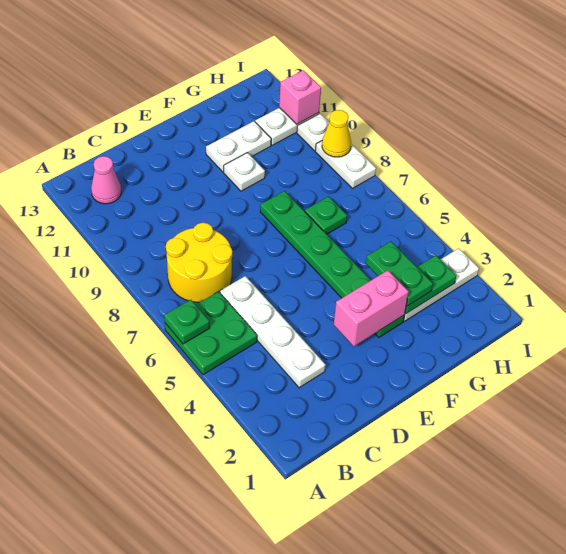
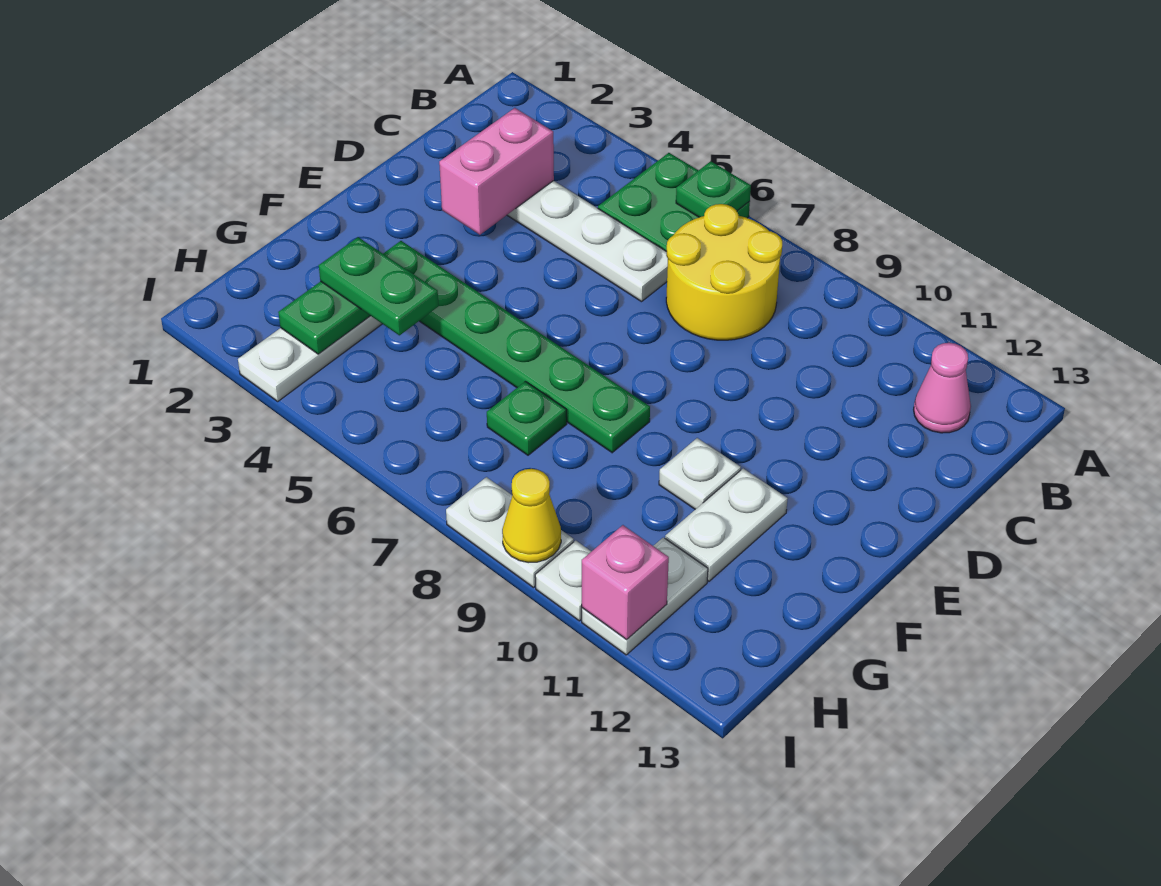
pink 1x2 brick [334,270,409,346] -> pink 1x2 brick moved to [439,108,554,235]

